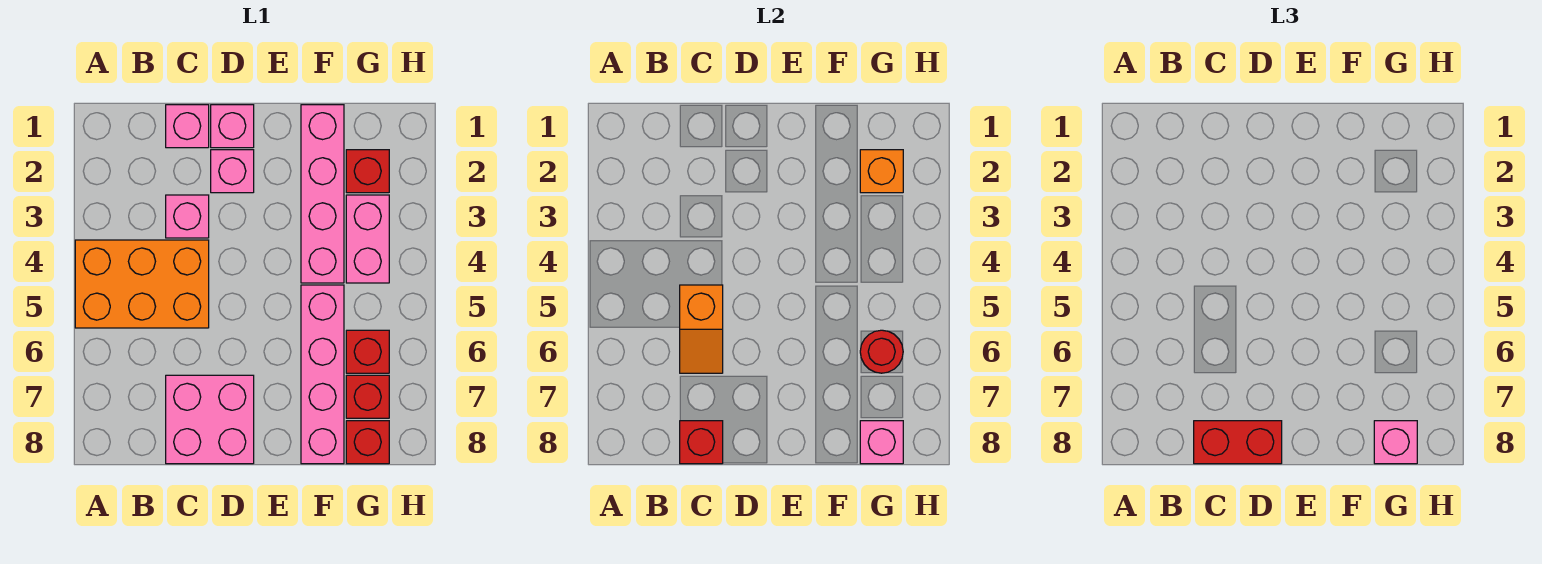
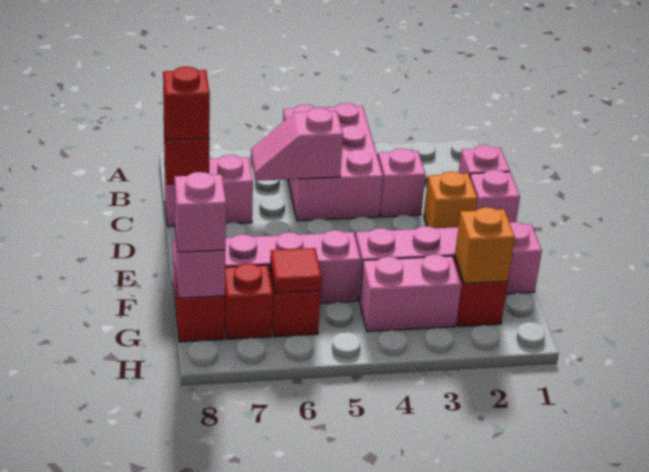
orange 2x3 brick [75,240,209,328] -> pink 2x3 brick [283,103,383,221]
orange 1x2 slope [680,285,723,373] -> pink 1x2 slope [251,108,343,181]
pink 2x2 brick [166,375,254,464] -> pink 1x2 brick [164,155,253,227]
red 1x2 brick [1194,421,1282,464] -> red 1x1 brick [163,67,210,140]
pink 1x1 brick [211,150,254,193] -> orange 1x1 brick [424,171,477,228]
red 1x1 round brick [860,330,903,373] -> red 1x1 tile [270,248,322,293]

